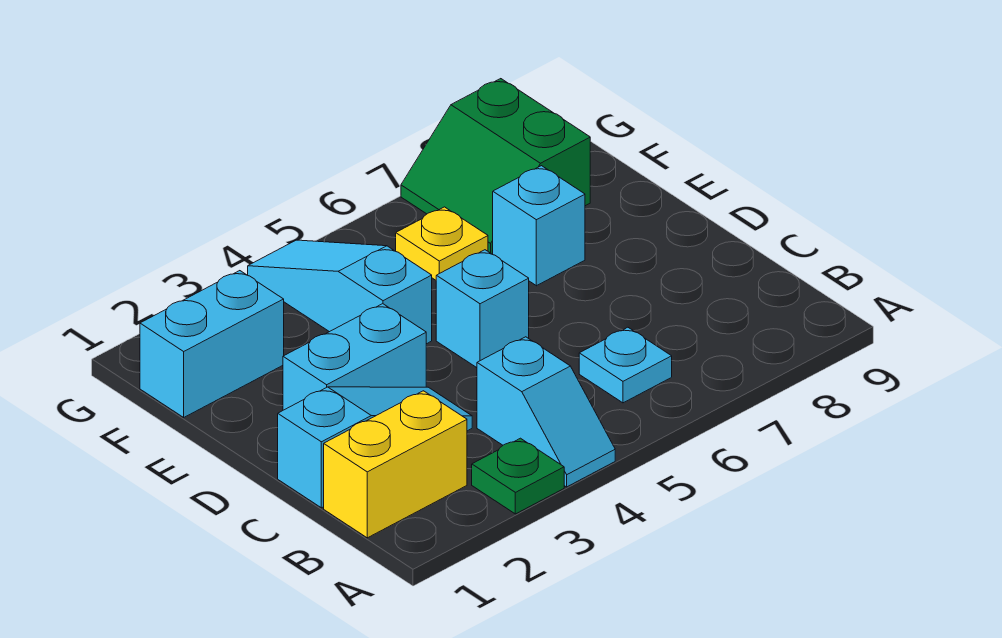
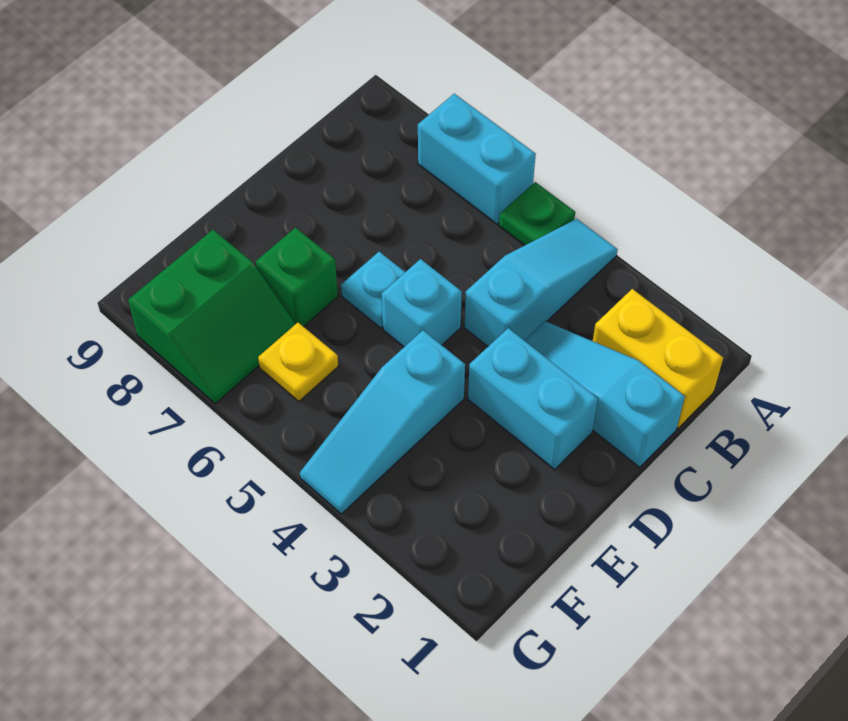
green 1x1 plate [472,438,564,514] -> green 1x1 plate moved to [499,182,575,246]
cyan 1x2 slope [477,337,615,487] -> cyan 1x3 slope [464,219,617,346]
cyan 1x1 plate [579,327,672,403] -> cyan 1x1 plate moved to [341,252,405,328]
cyan 1x1 brick [493,166,585,286] -> green 1x1 brick [256,228,338,327]
cyan 1x2 brick [140,271,284,417] -> cyan 1x2 brick moved to [418,94,536,224]

